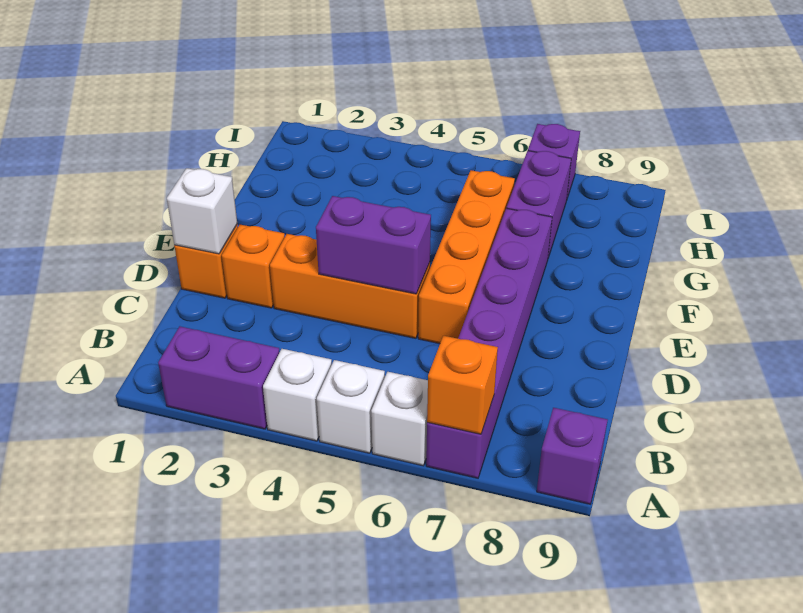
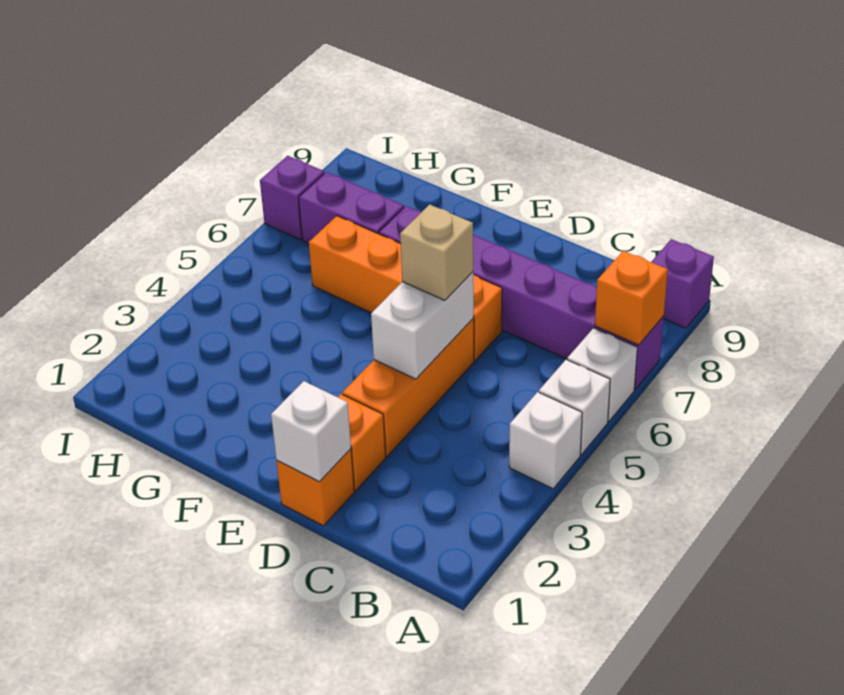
purple 1x2 brick [158,326,280,429] -> none
purple 1x2 brick [316,196,431,294] -> white 1x2 brick [371,272,474,379]
none -> tan 1x1 brick [400,205,473,300]

